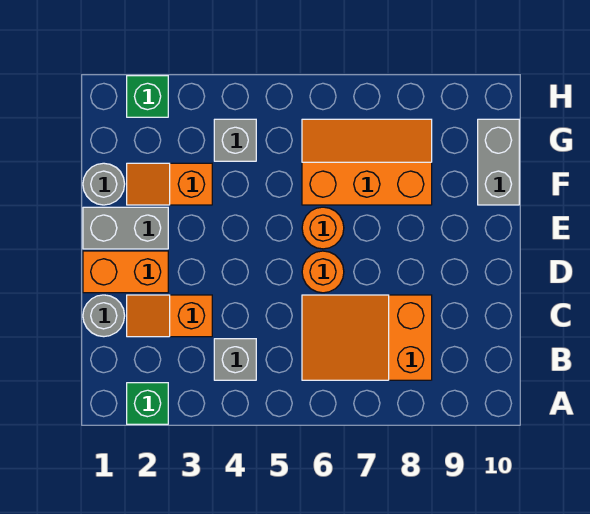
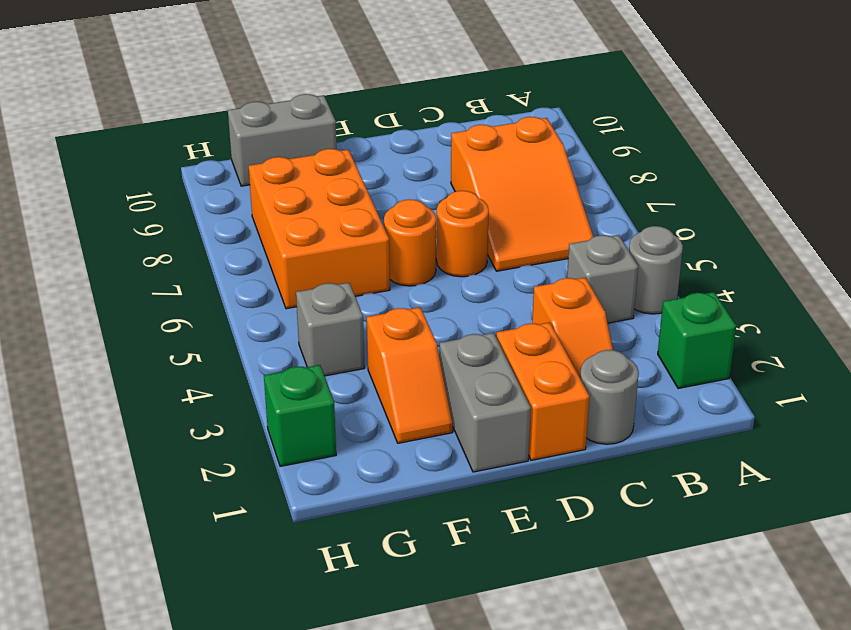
grey 1x1 round brick [83,163,125,205] -> grey 1x1 round brick moved to [629,226,683,314]
orange 2x3 slope [302,119,432,205] -> orange 2x3 brick [249,149,390,309]

